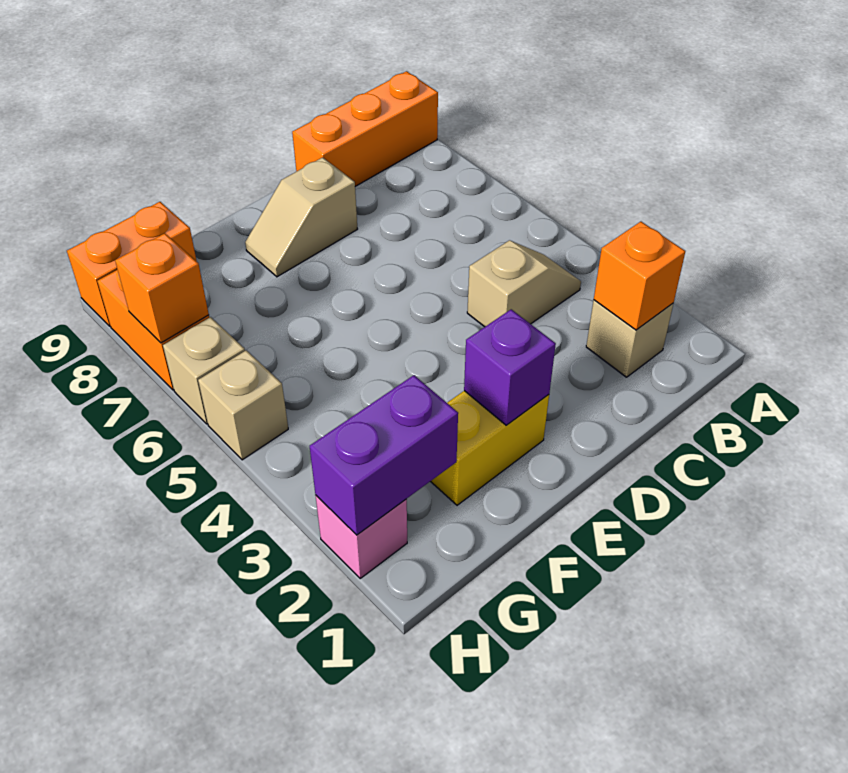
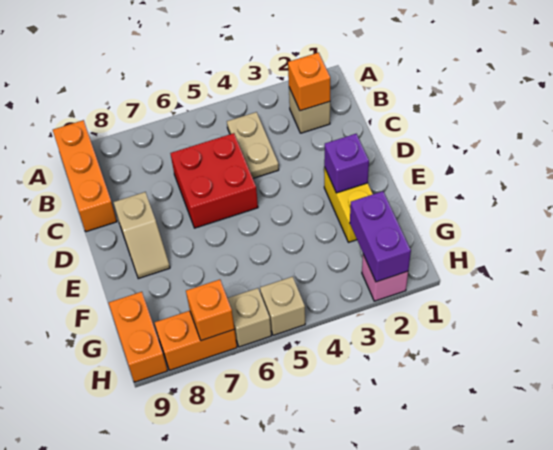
tan 1x2 slope [467,240,581,327] -> tan 1x2 plate [227,112,279,178]
none -> red 2x2 brick [170,133,258,228]

